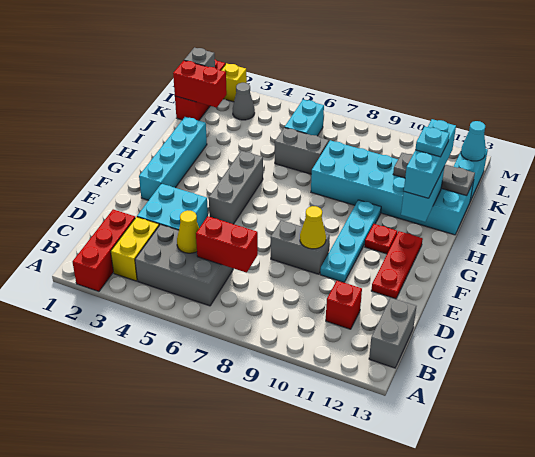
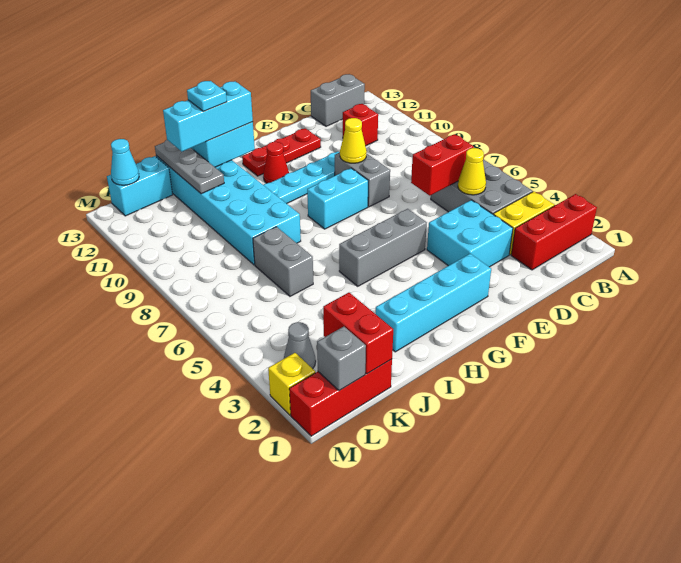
red 1x2 brick [196,216,258,273] -> red 1x2 brick turned to [411,134,474,196]
red 1x1 plate [365,224,397,254] -> red 1x1 cone [263,142,289,183]
cyan 1x2 brick [285,100,324,136] -> cyan 1x2 brick moved to [307,168,368,229]

